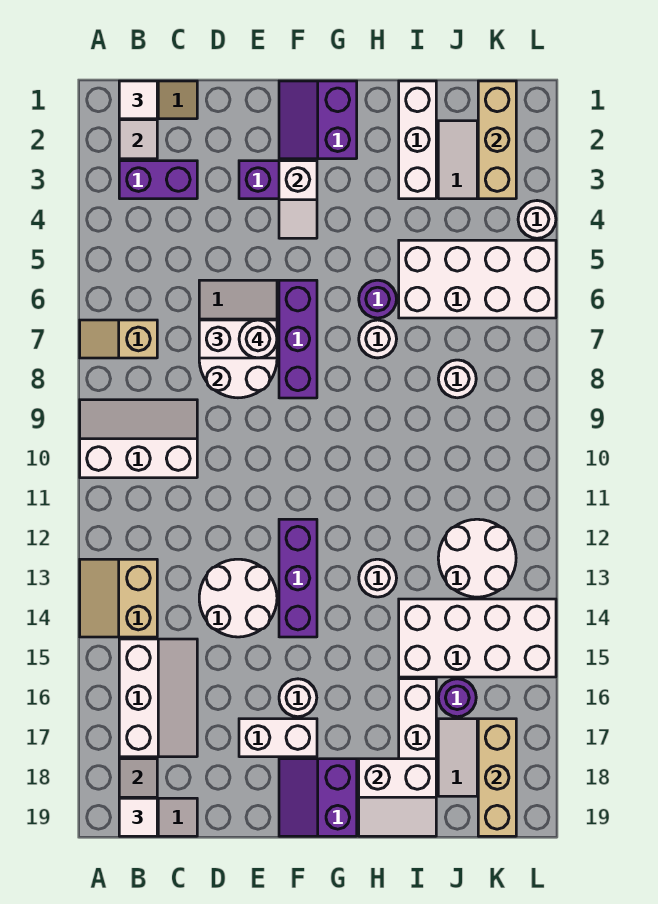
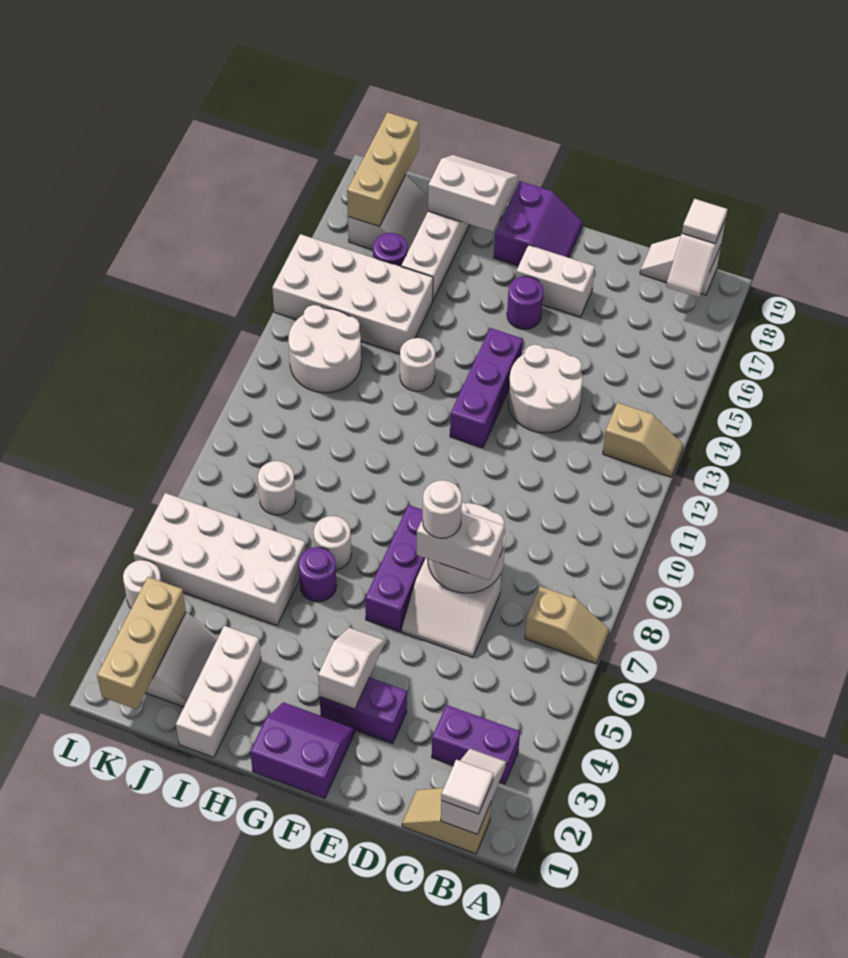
white 2x3 slope [80,400,197,478] -> none
tan 2x2 slope [80,559,157,637] -> tan 1x2 slope [603,403,683,477]
white 2x3 slope [119,639,197,757] -> none
purple 2x2 slope [279,81,357,159] -> purple 2x2 slope turned to [250,702,355,798]
white 1x1 round brick [279,679,317,717] -> purple 1x1 round brick [507,276,543,330]

